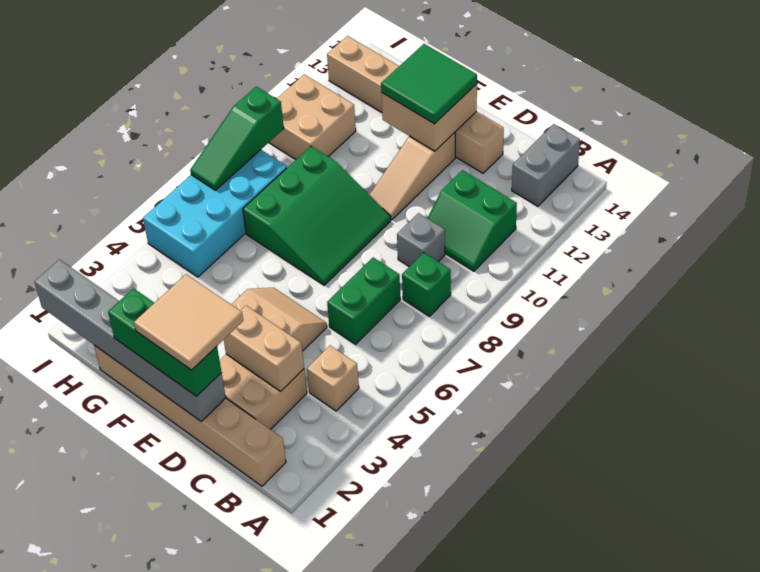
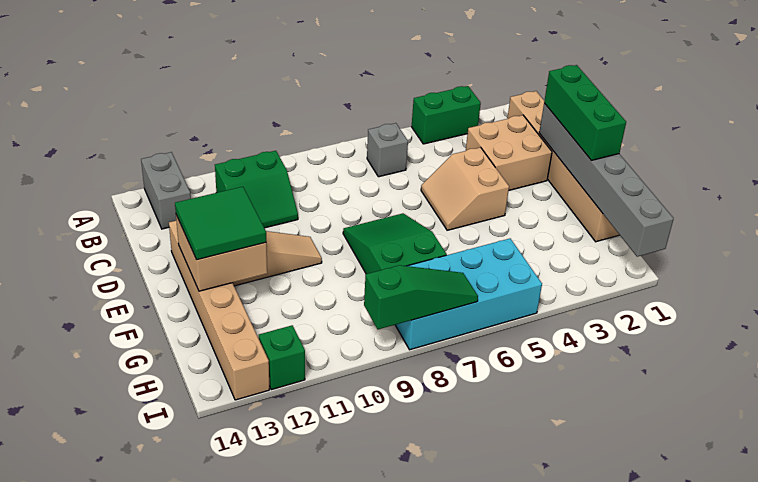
tan 1x1 brick [307,346,359,411] -> none
green 1x1 brick [402,253,451,316] -> green 1x1 brick moved to [259,325,305,390]
green 2x2 slope [427,170,517,271] -> green 2x2 slope turned to [215,151,298,228]
grey 1x2 brick [512,124,580,206] -> grey 1x2 brick turned to [141,152,191,229]
tan 1x2 brick [224,306,304,391] -> none
green 1x2 brick [327,258,400,344] -> green 1x2 brick moved to [411,86,481,144]
grey 1x1 brick [397,213,445,267] -> grey 1x1 brick moved to [367,123,408,177]
tan 2x2 tile [134,274,243,370] -> none
green 3x3 slope [243,146,391,285] -> green 2x3 slope [343,213,447,274]
tan 2x2 brick [269,75,356,160] -> none

